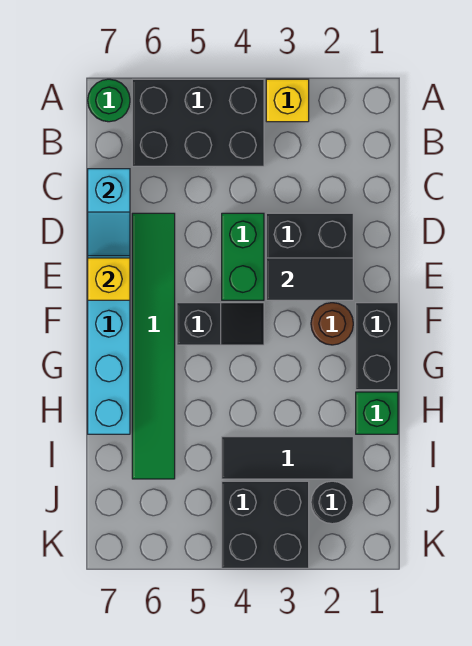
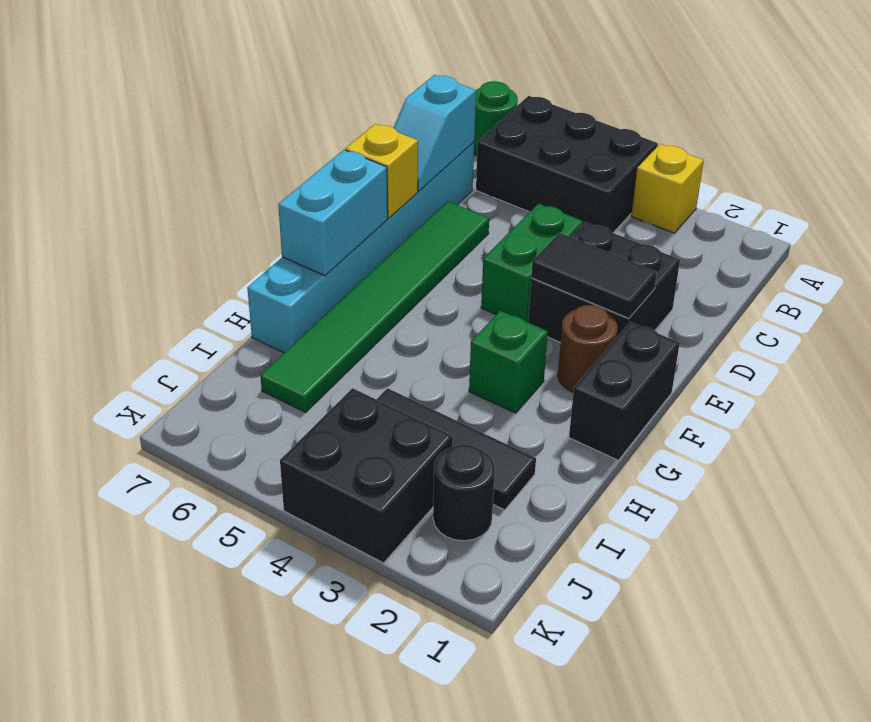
black 1x2 slope [177,303,264,345] -> none
none -> cyan 1x2 brick [278,150,388,276]
green 1x1 brick [356,392,398,434] -> green 1x1 brick moved to [469,311,548,413]

